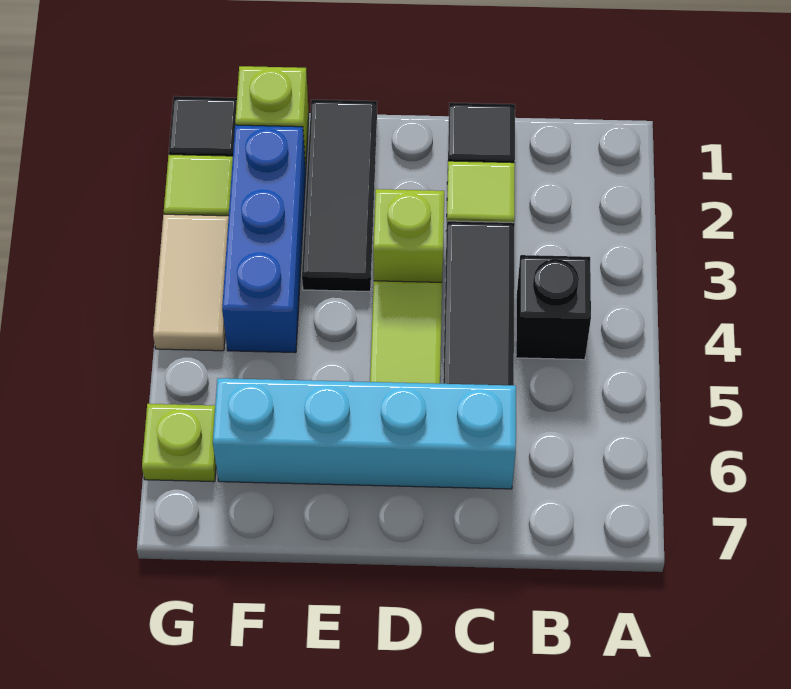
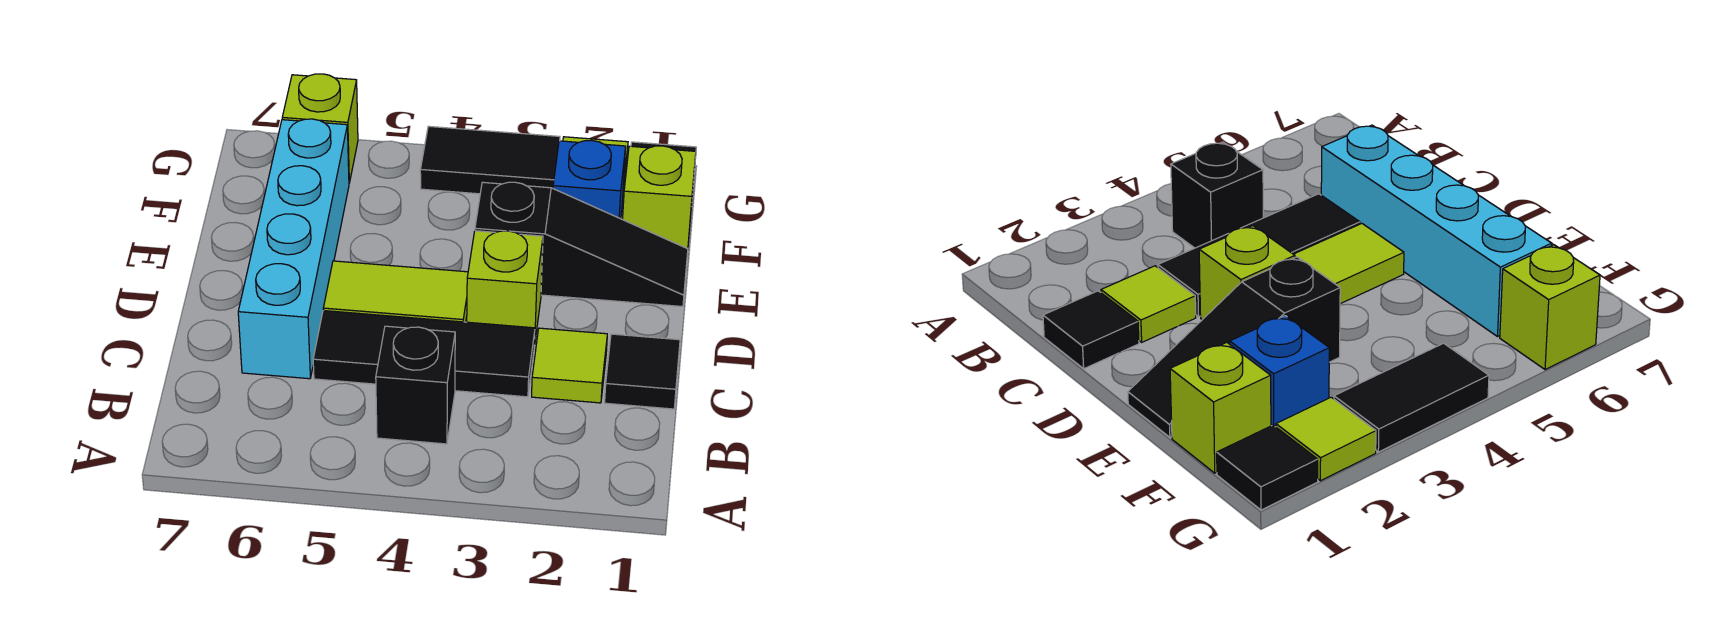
black 1x3 tile [302,100,377,292] -> black 1x3 slope [475,182,688,307]
blue 1x3 brick [222,125,306,353] -> blue 1x1 brick [553,140,626,219]
tan 1x2 tile [153,214,229,351] -> black 1x2 tile [420,126,560,194]
lime 1x1 plate [142,404,216,482] -> lime 1x1 brick [282,74,358,183]

